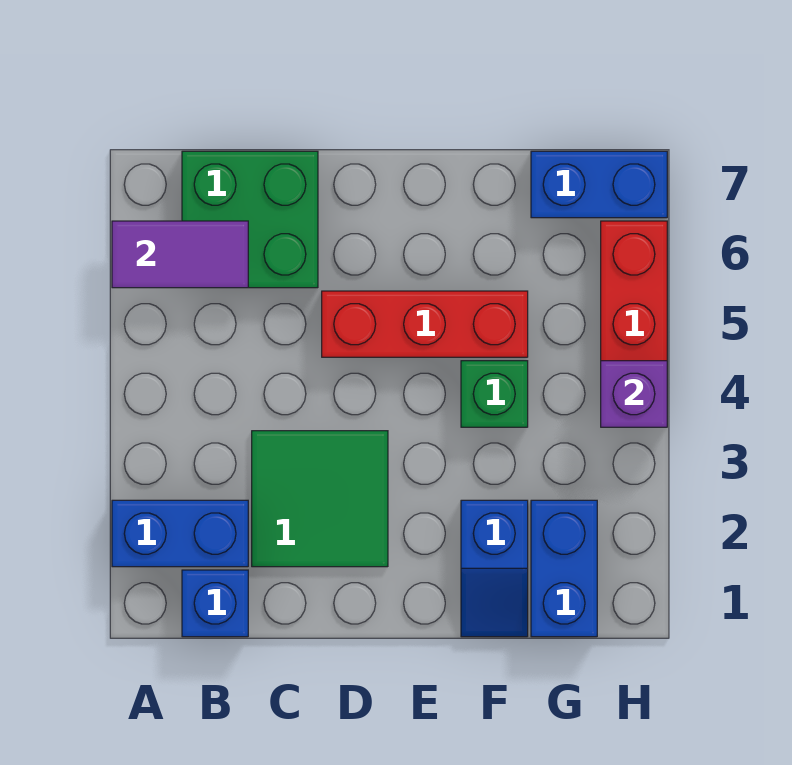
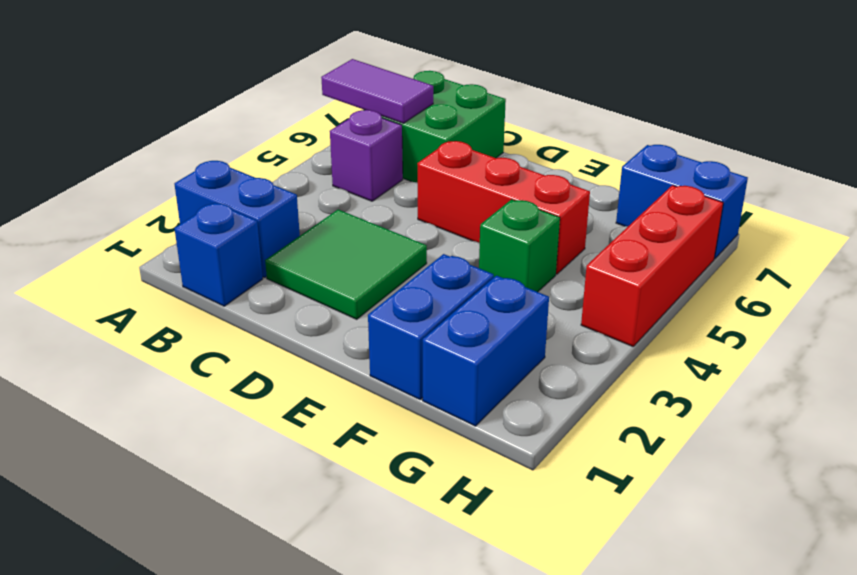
blue 1x2 slope [461,500,528,637] -> blue 1x2 brick [368,254,494,400]
purple 1x1 brick [601,361,667,427] -> purple 1x1 brick moved to [330,110,403,201]

